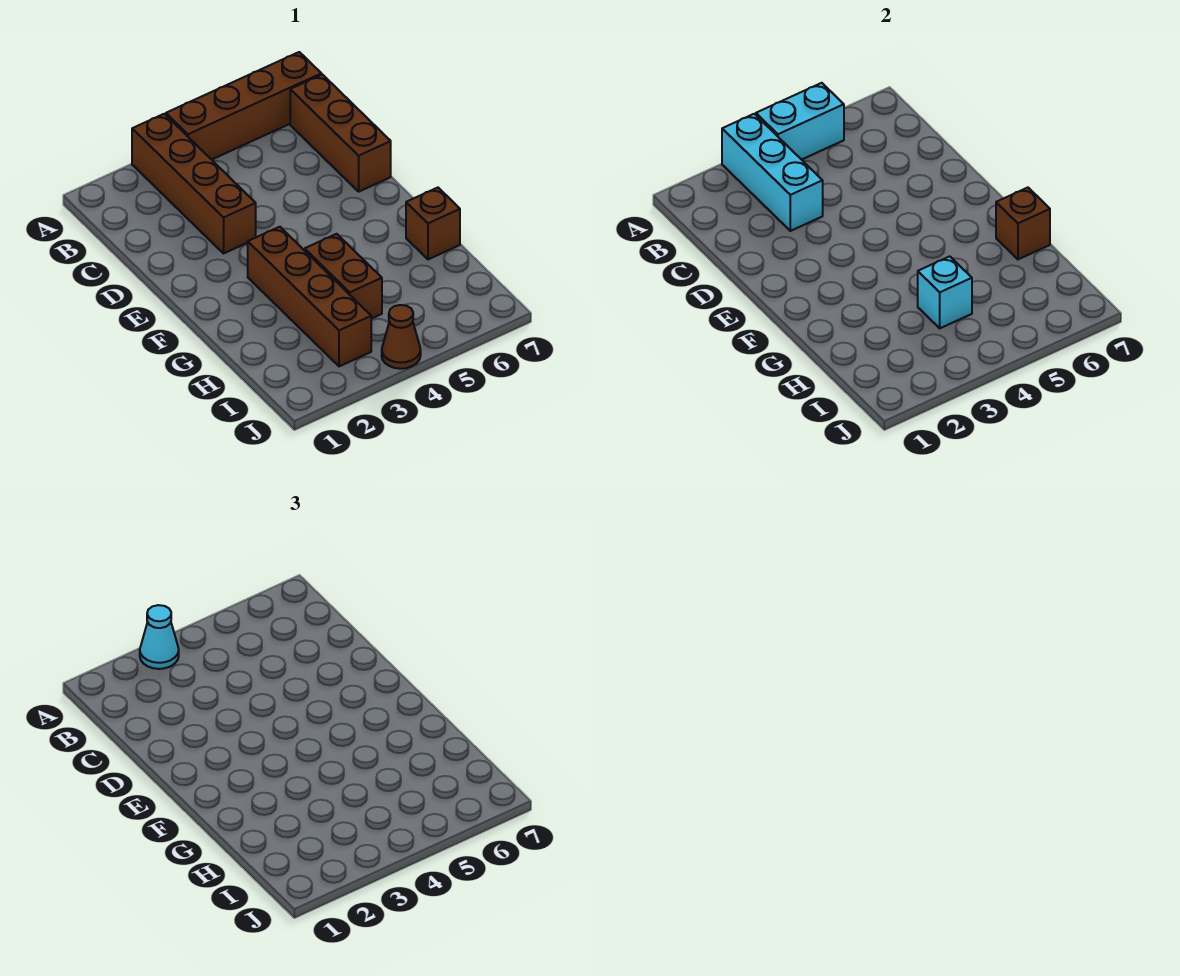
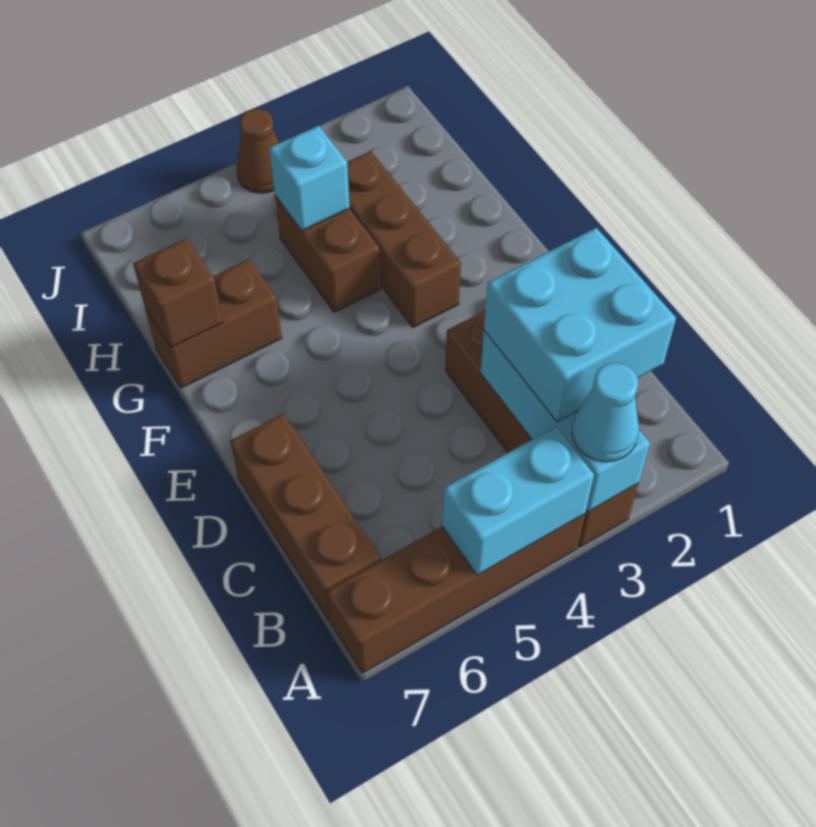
none -> cyan 2x2 brick [484,228,676,422]
brown 1x4 brick [248,227,371,366] -> brown 1x3 brick [347,151,461,327]
brown 1x1 brick [406,188,460,259] -> brown 1x2 brick [145,259,282,388]

